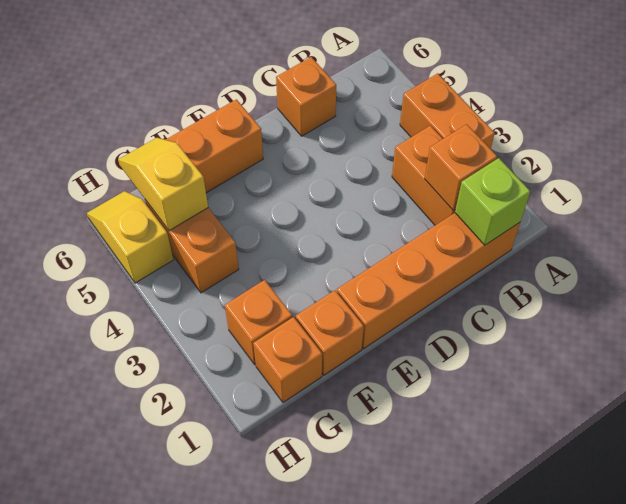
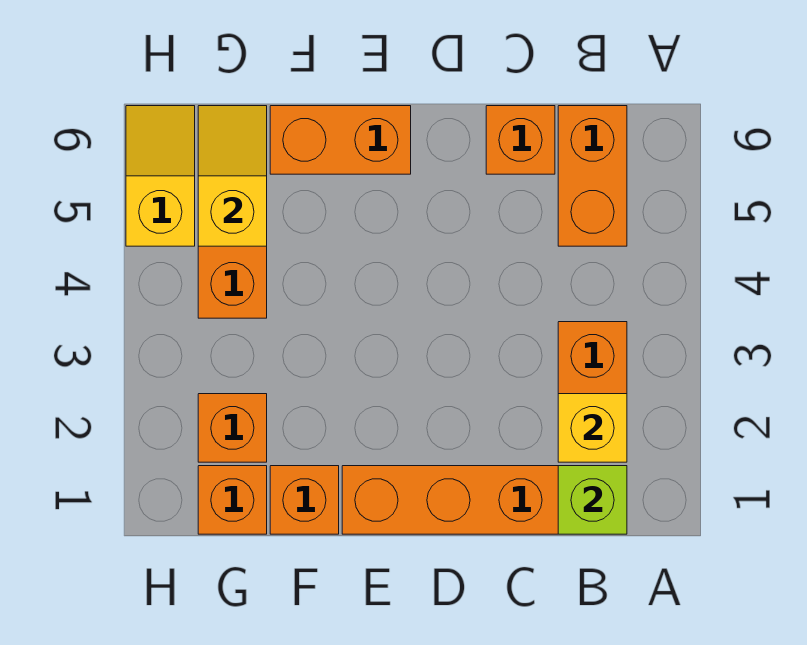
orange 1x2 brick [400,73,495,149] -> orange 1x2 brick moved to [558,106,627,246]
orange 1x1 brick [425,124,497,211] -> yellow 1x1 brick [558,394,627,462]

